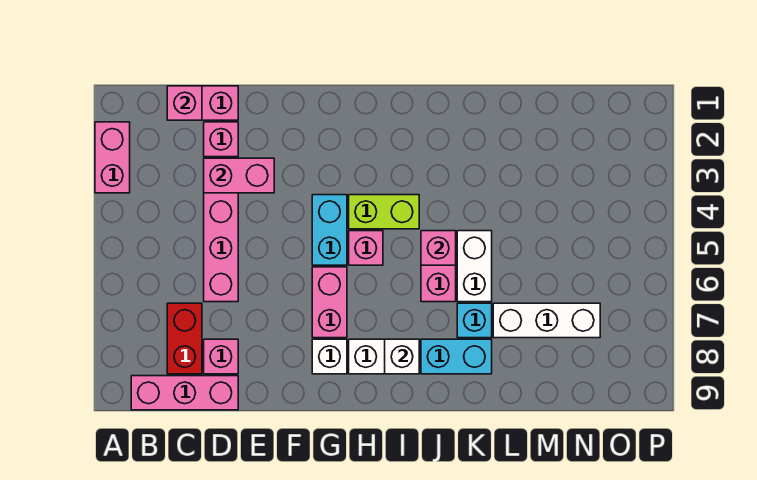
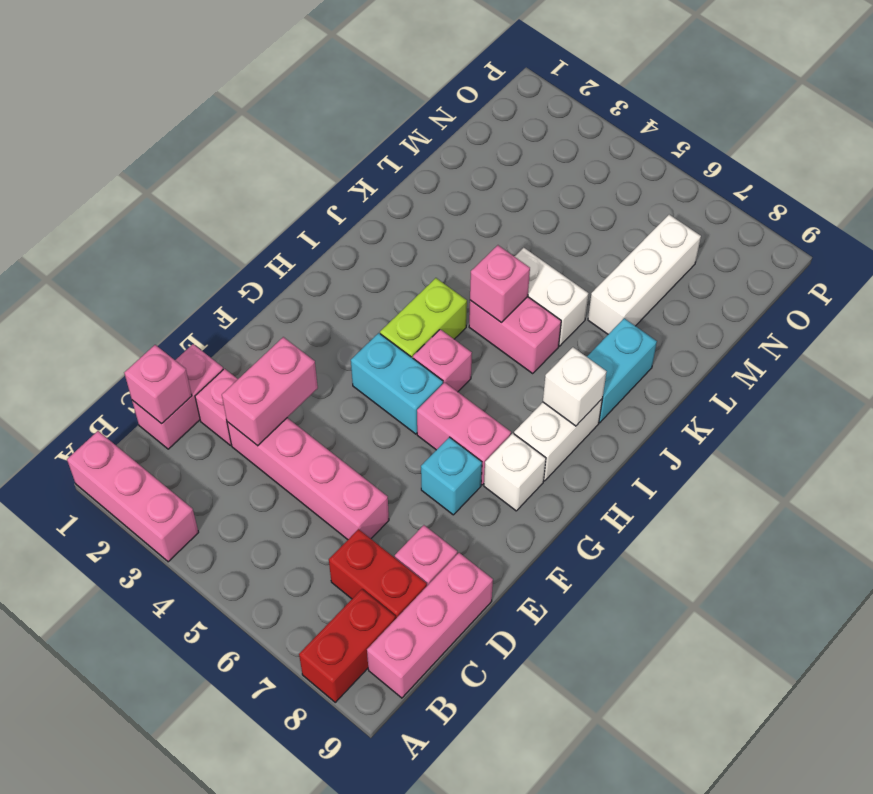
pink 1x2 brick [95,122,130,193] -> pink 1x3 brick [67,431,199,562]
none -> red 1x2 brick [299,589,396,702]
cyan 1x1 brick [457,303,492,338] -> cyan 1x1 brick moved to [421,437,482,515]

